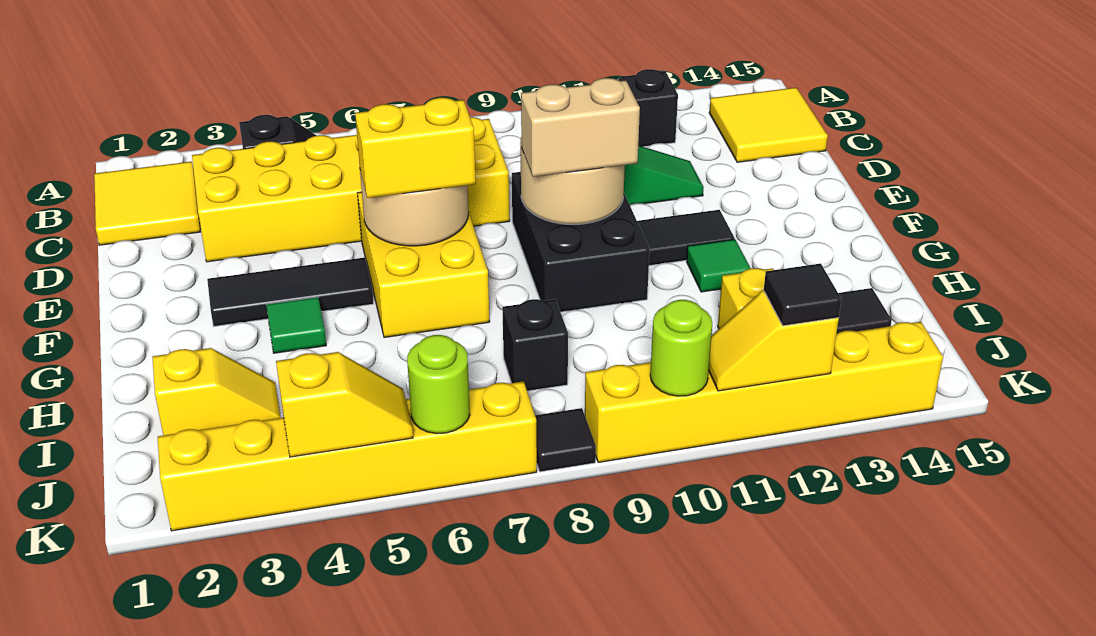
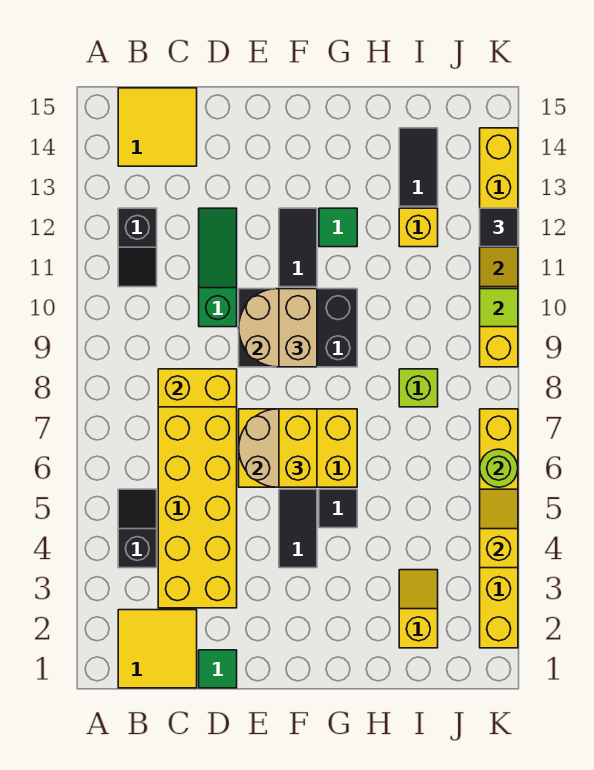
none -> yellow 1x2 brick [158,369,237,407]
black 1x3 tile [207,257,374,326] -> black 1x2 tile [279,489,317,568]
green 1x1 tile [266,297,326,353] -> green 1x1 tile moved to [199,650,237,688]
black 1x1 brick [502,299,568,391] -> lime 1x1 brick [399,369,438,407]
black 1x1 tile [535,408,596,472] -> black 1x1 tile moved to [319,489,357,528]
lime 1x1 round brick [650,300,712,396] -> lime 1x1 tile [480,289,518,327]

